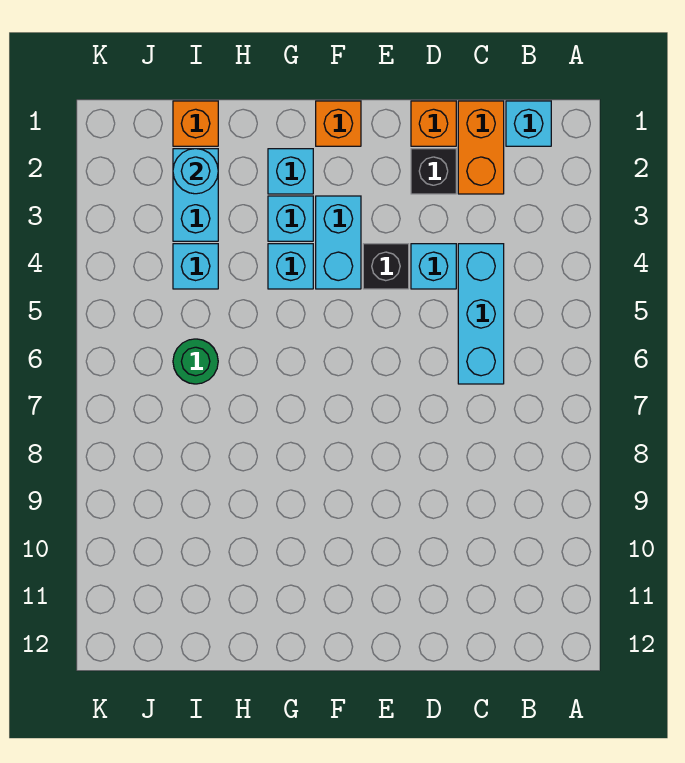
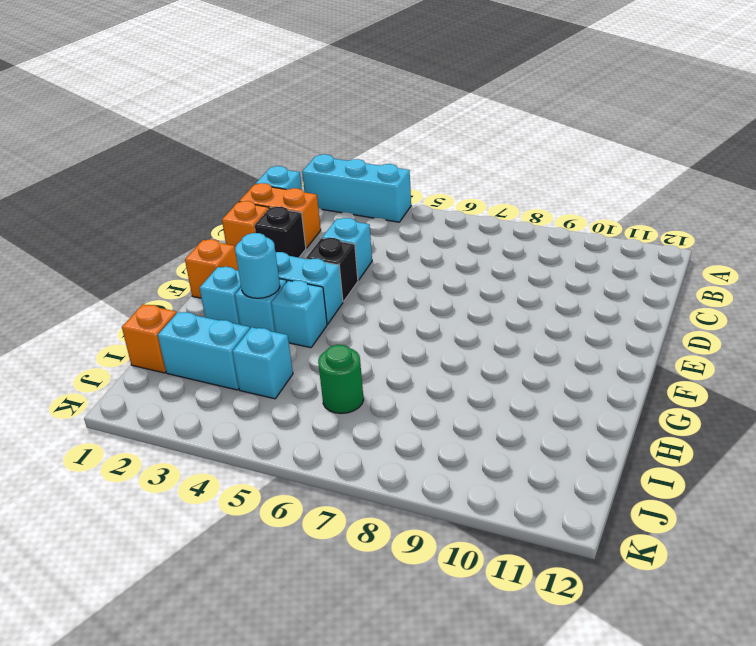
cyan 1x3 brick [458,244,504,384] -> cyan 1x3 brick moved to [302,154,411,222]
cyan 1x1 round brick [173,149,218,194] -> cyan 1x1 round brick moved to [235,233,280,298]

